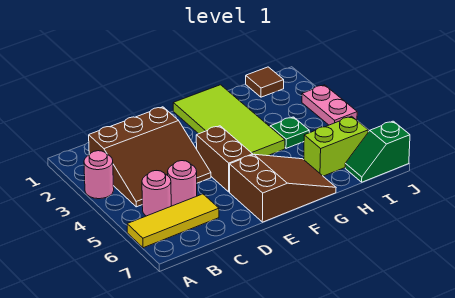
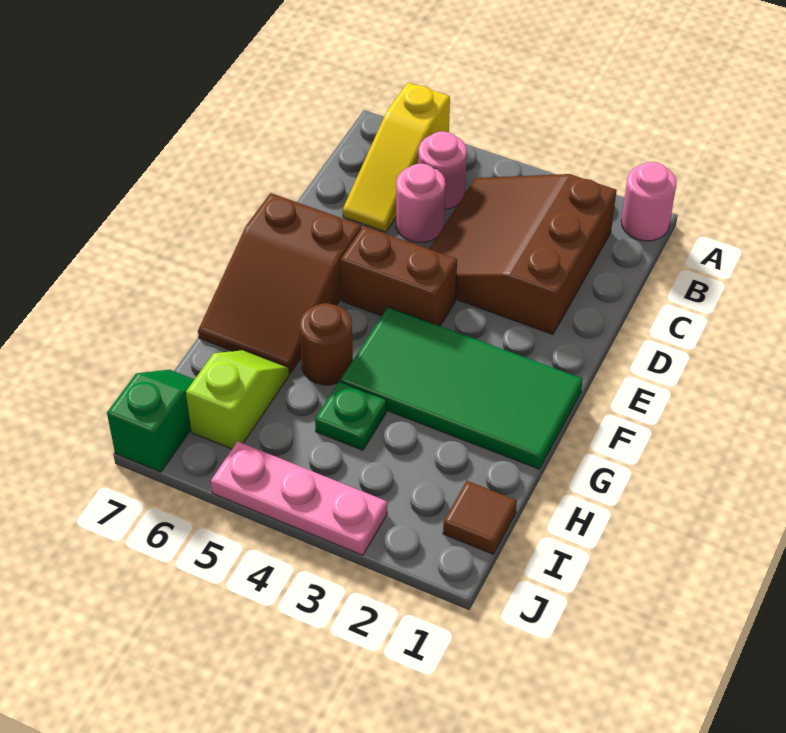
pink 1x1 round brick [84,151,114,199] -> pink 1x1 round brick moved to [621,162,677,241]
yellow 1x3 tile [127,194,219,248] -> yellow 1x3 slope [343,82,450,232]
lime 2x4 tile [173,85,285,156] -> green 2x4 tile [341,307,583,469]
none -> brown 1x1 round brick [300,303,353,385]
lime 1x2 brick [304,116,368,176] -> lime 1x2 slope [186,350,289,449]
pink 1x2 plate [302,85,357,125] -> pink 1x3 plate [211,441,387,555]

